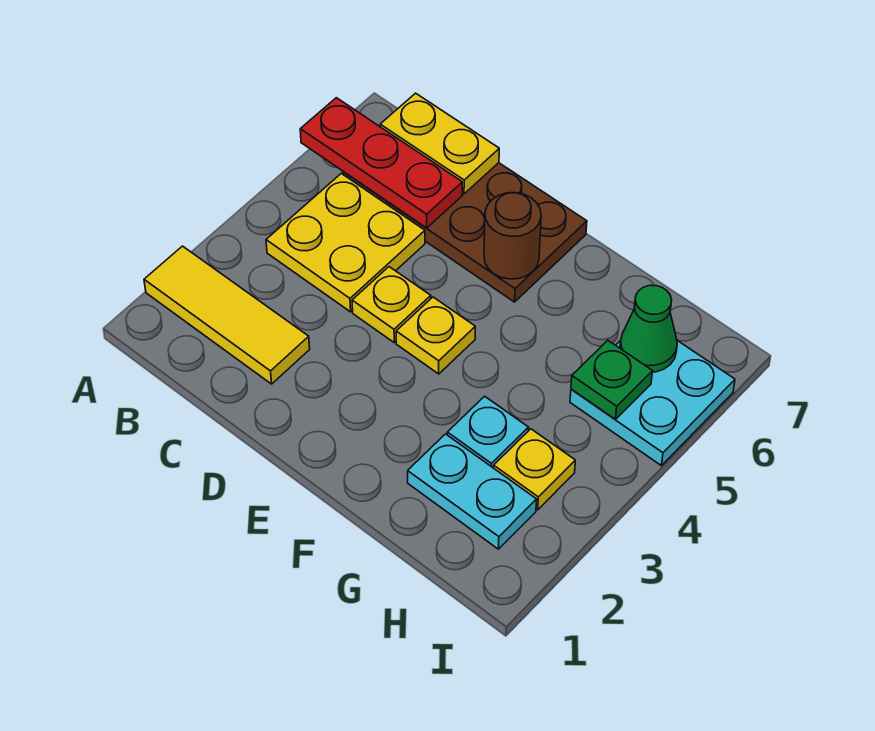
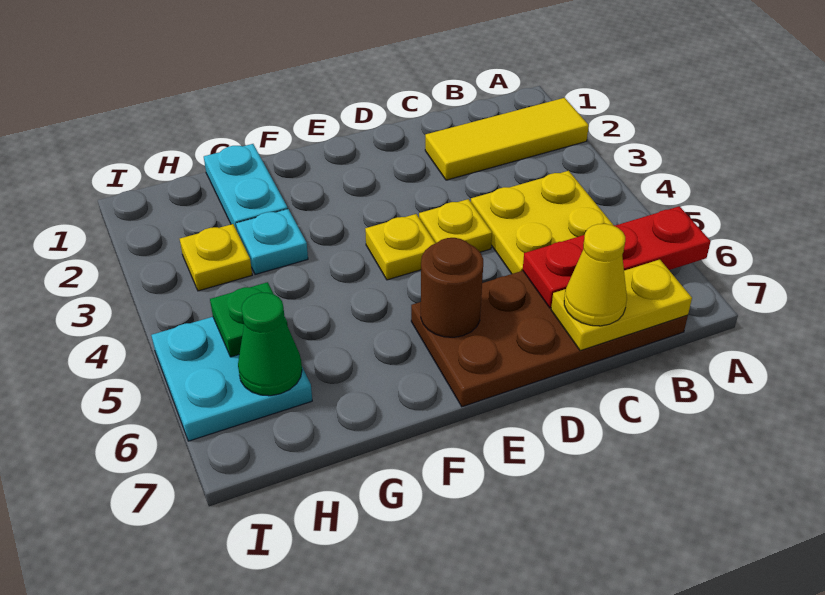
none -> yellow 1x1 cone [564,224,627,326]
cyan 1x2 plate [408,434,537,549] -> cyan 1x2 plate turned to [204,144,288,231]

